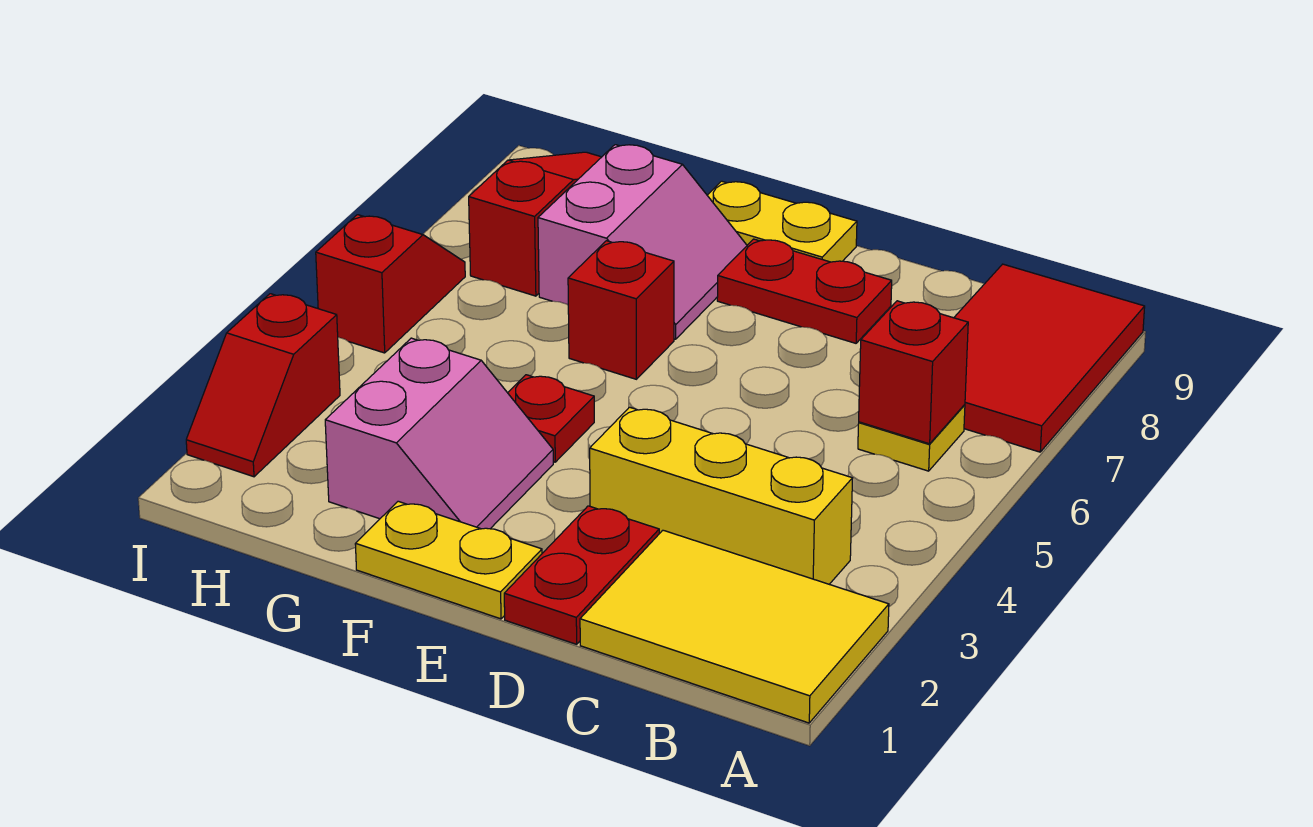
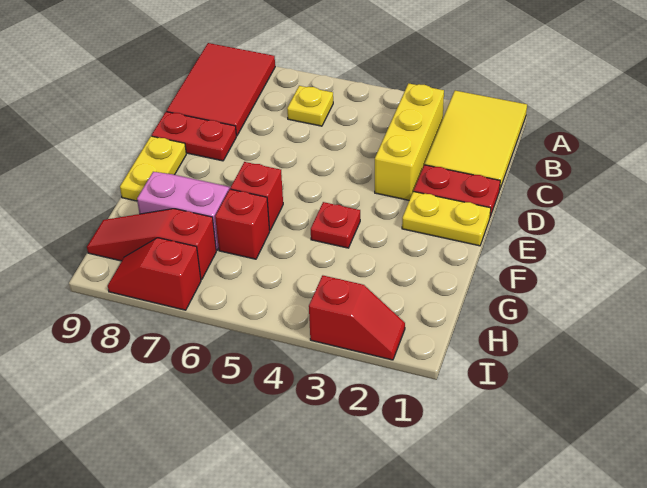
red 2x3 tile [954,264,1145,452] -> red 2x3 tile turned to [167,43,275,136]
red 1x1 brick [859,301,968,444] -> red 1x1 brick moved to [215,189,270,259]
red 1x2 plate [717,239,892,343] -> red 1x2 plate turned to [152,112,236,161]
yellow 1x2 plate [355,501,542,619] -> yellow 1x2 plate turned to [402,191,491,246]
pink 2x2 slope [325,338,553,529] -> none
red 1x2 slope [316,215,465,353] -> red 1x2 slope moved to [108,238,201,310]

